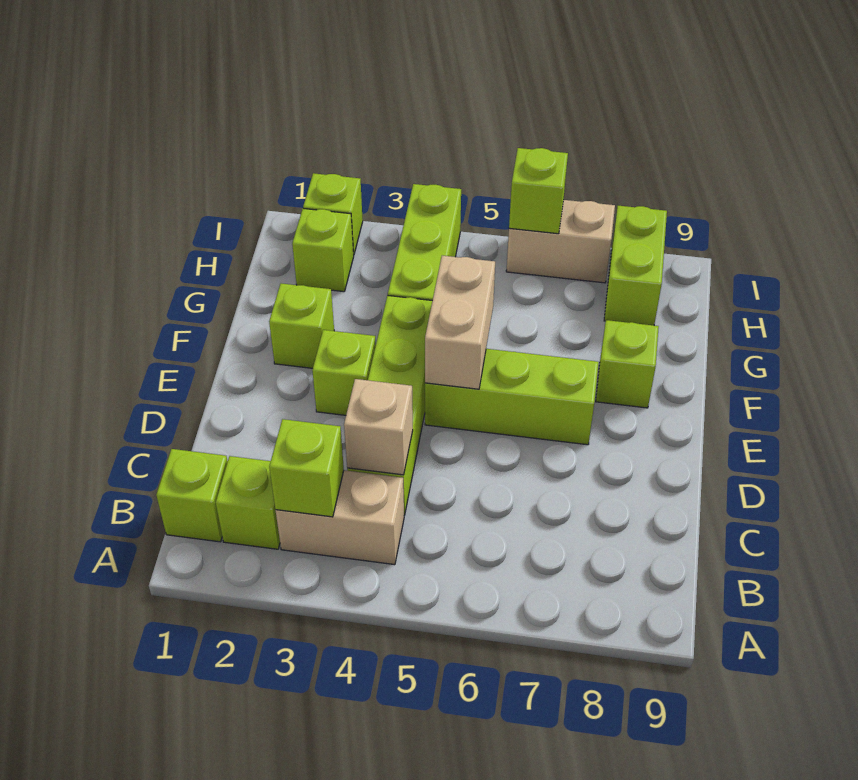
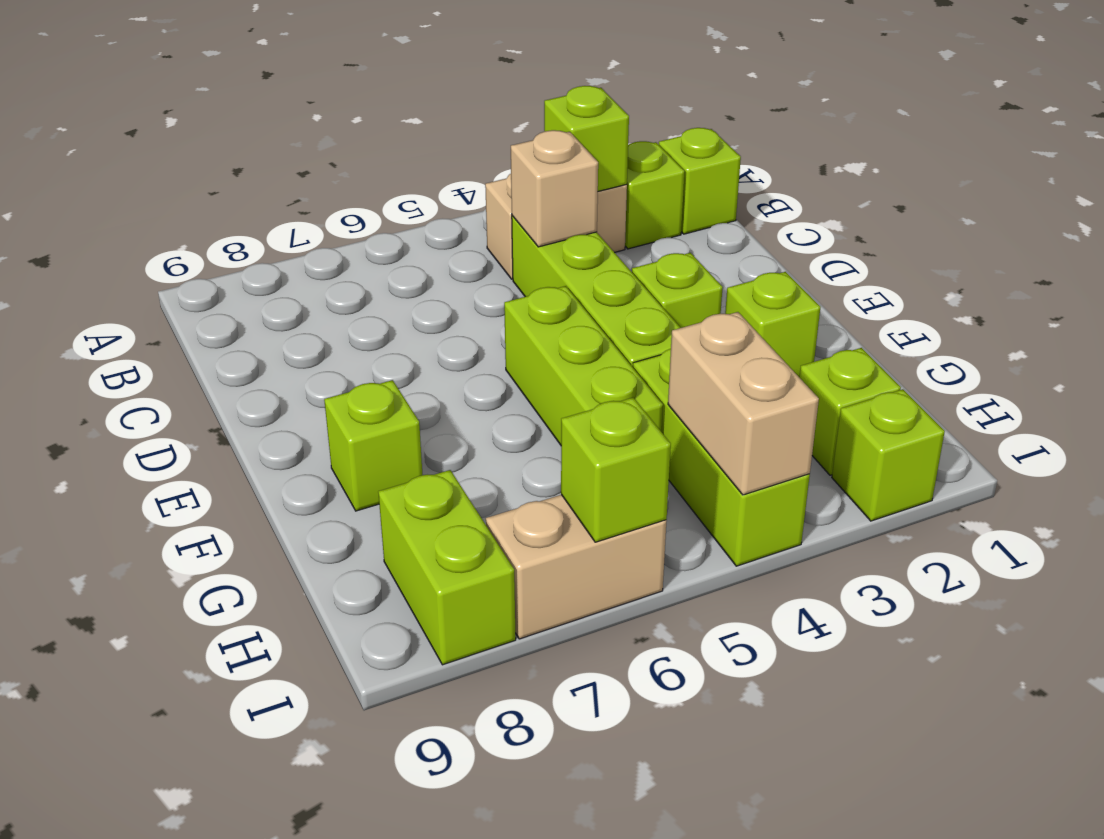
lime 1x3 brick [425,349,599,445] -> lime 1x3 brick turned to [504,286,663,445]
tan 1x2 brick [425,256,495,389] -> tan 1x2 brick moved to [668,312,819,495]

